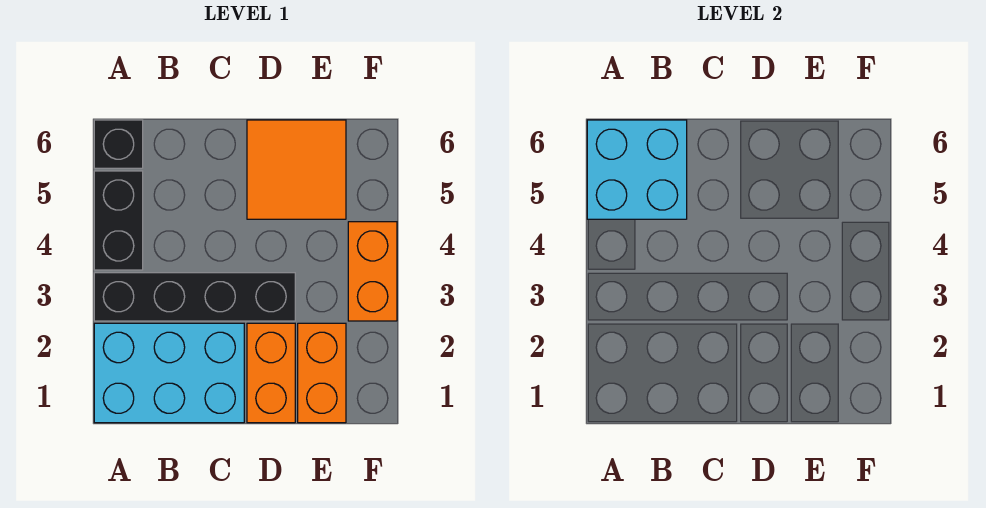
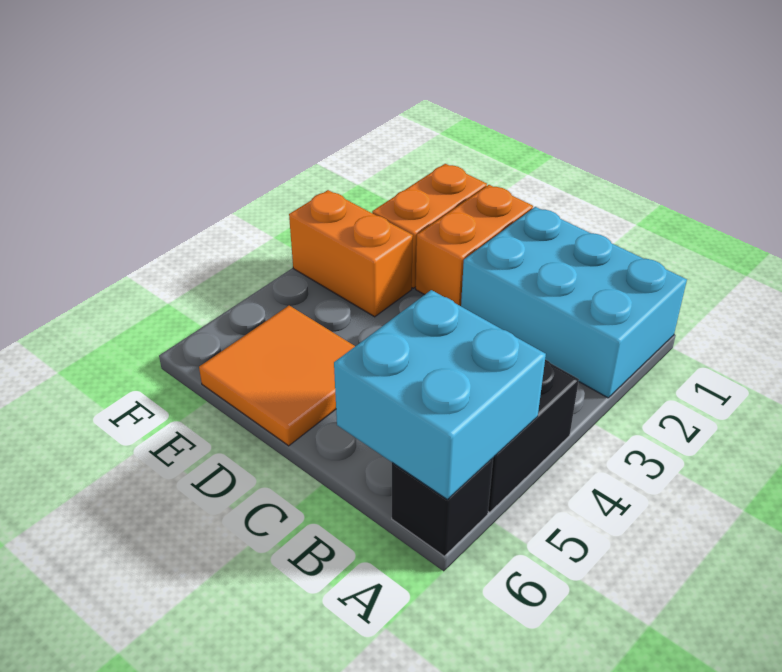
black 1x4 brick [94,273,295,321] -> none
orange 1x2 brick [348,222,397,321] -> orange 1x2 brick turned to [289,190,413,317]

